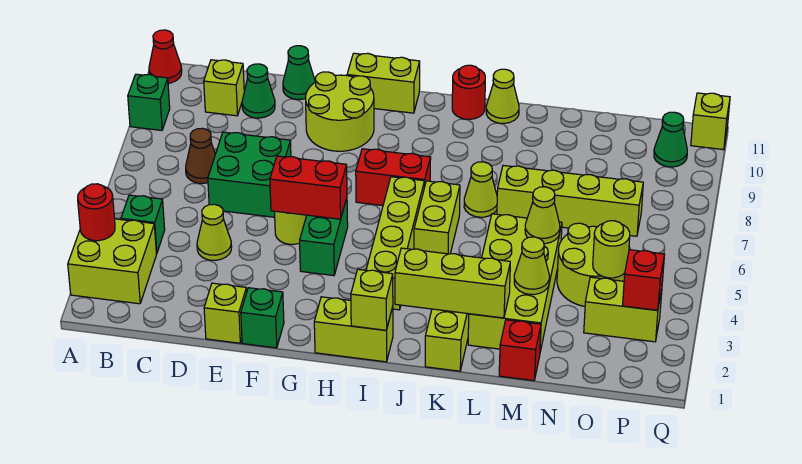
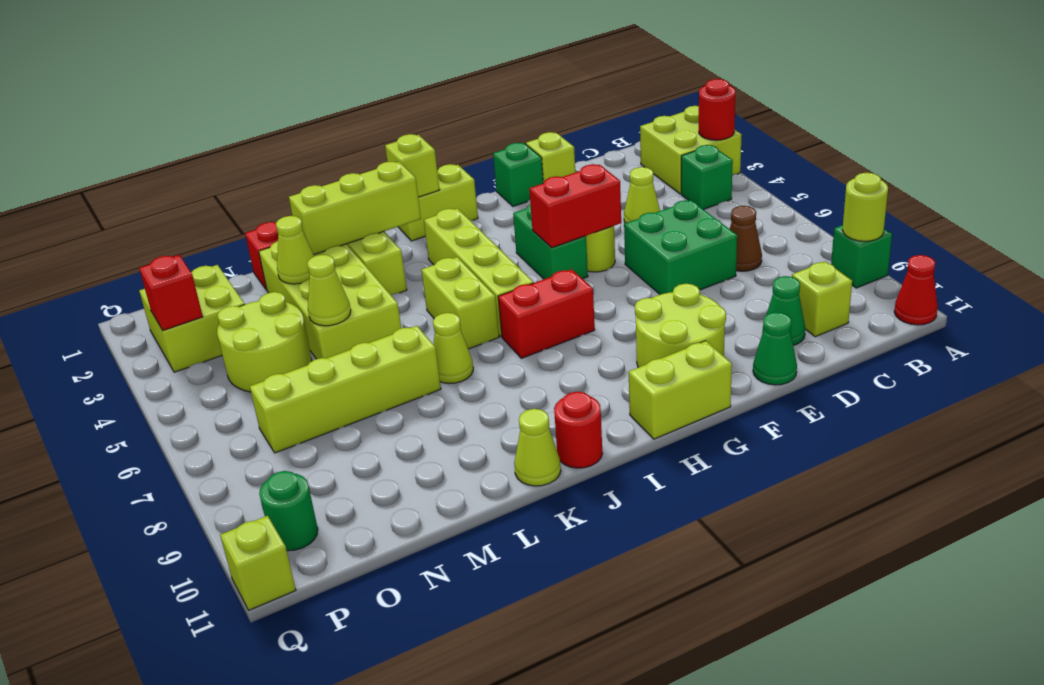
lime 1x2 brick [584,277,662,342] -> lime 2x2 brick [139,265,245,372]
lime 1x1 round brick [593,221,630,278] -> lime 1x1 round brick moved to [843,173,888,241]
green 1x1 cone [654,112,687,167] -> green 1x1 round brick [259,471,318,551]

